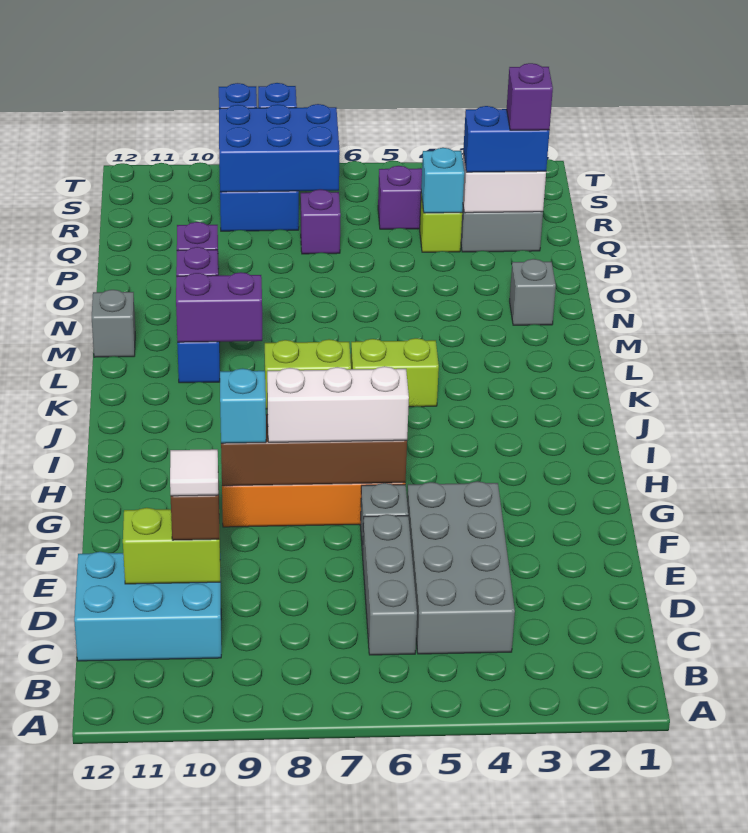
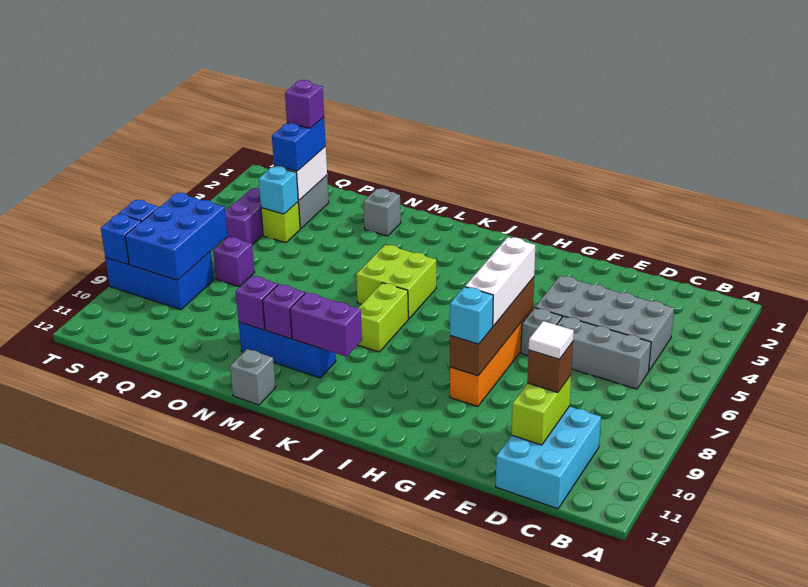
lime 1x2 brick [351,338,439,407] -> lime 2x2 brick [356,245,436,319]
purple 1x2 brick [176,272,262,342] -> purple 1x2 brick turned to [290,292,362,357]

